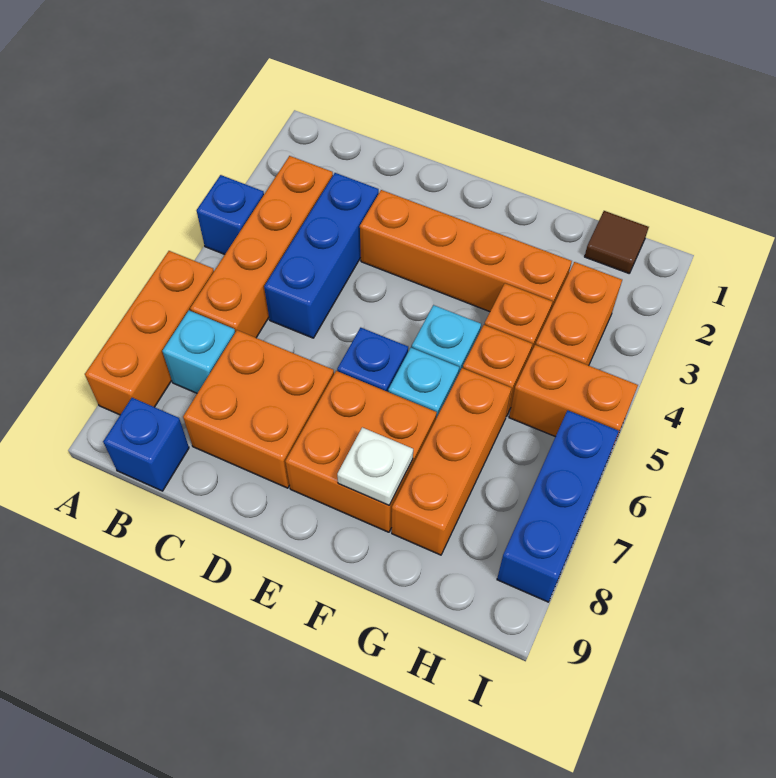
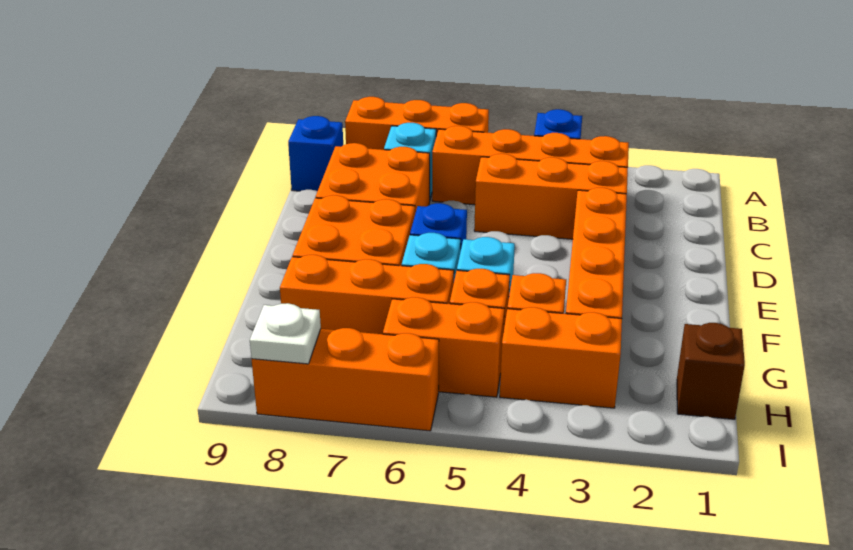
blue 1x3 brick [264,173,379,338] -> orange 1x3 brick [474,154,628,239]
white 1x1 plate [337,427,413,505] -> white 1x1 plate moved to [250,303,321,364]
brown 1x1 tile [585,211,649,273] -> brown 1x1 brick [677,323,745,419]
orange 1x2 brick [509,345,638,446] -> orange 1x2 brick turned to [383,297,504,397]
blue 1x3 brick [497,410,619,602] -> orange 1x3 brick [252,328,439,431]

